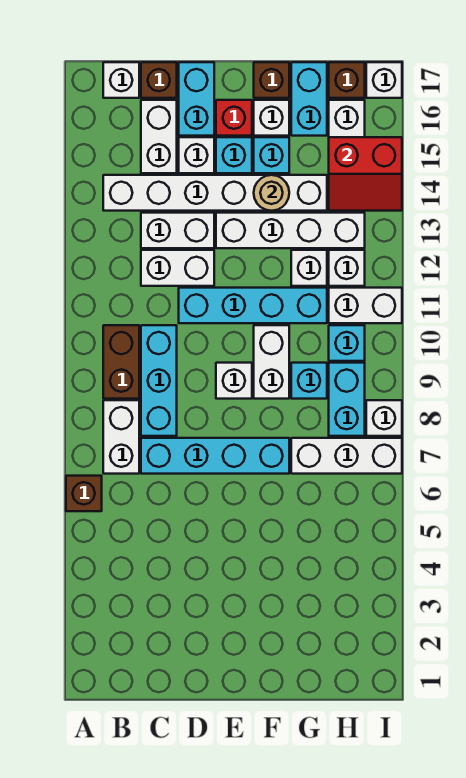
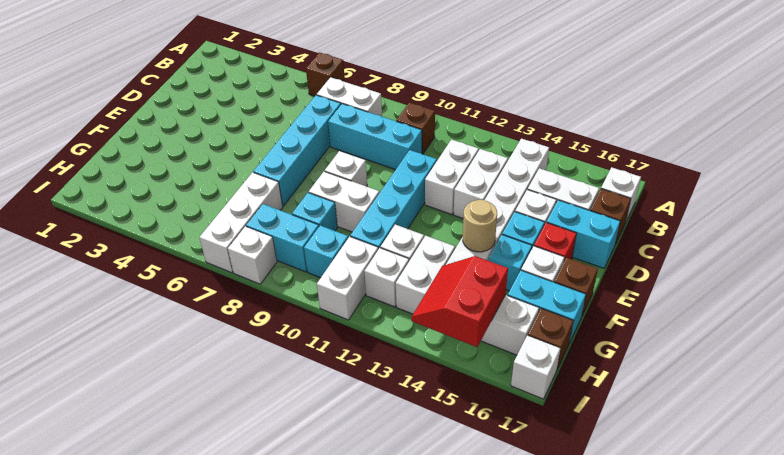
brown 1x2 brick [103,325,139,399] -> brown 1x1 brick [396,103,435,154]
white 1x4 brick [216,213,365,248] -> white 1x2 brick [396,236,455,314]

